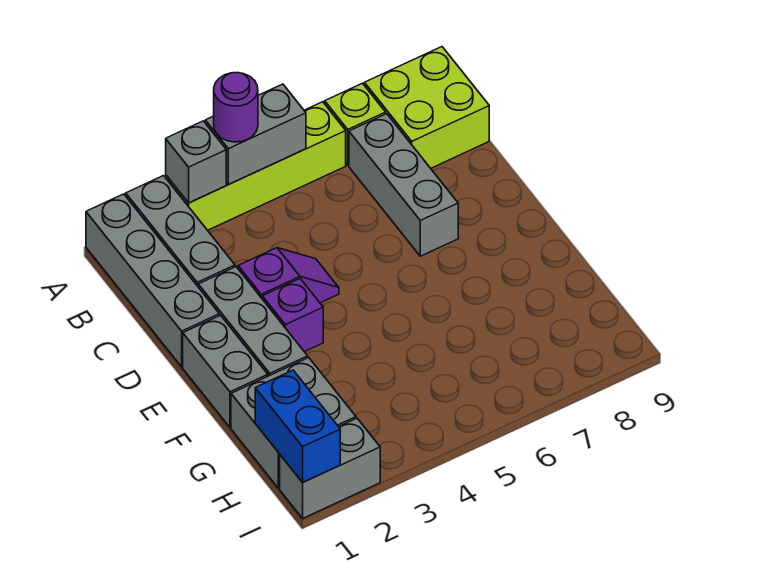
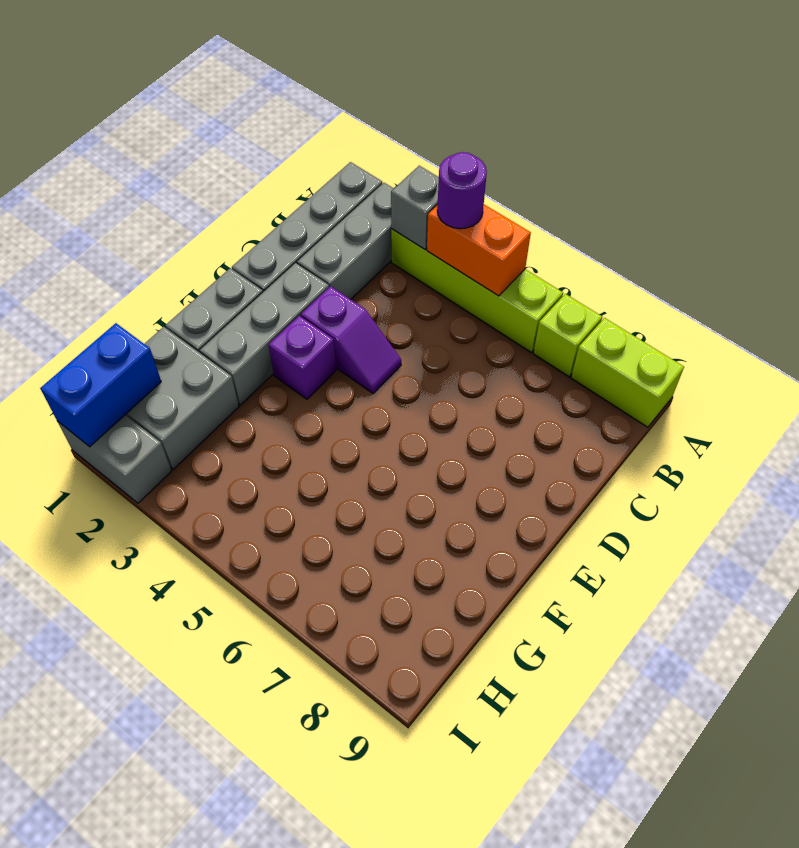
grey 1x2 brick [205,84,306,184] -> orange 1x2 brick [427,205,531,296]
lime 2x2 brick [364,47,489,168] -> lime 1x2 brick [571,318,684,427]
grey 1x3 brick [349,114,458,256] -> none

